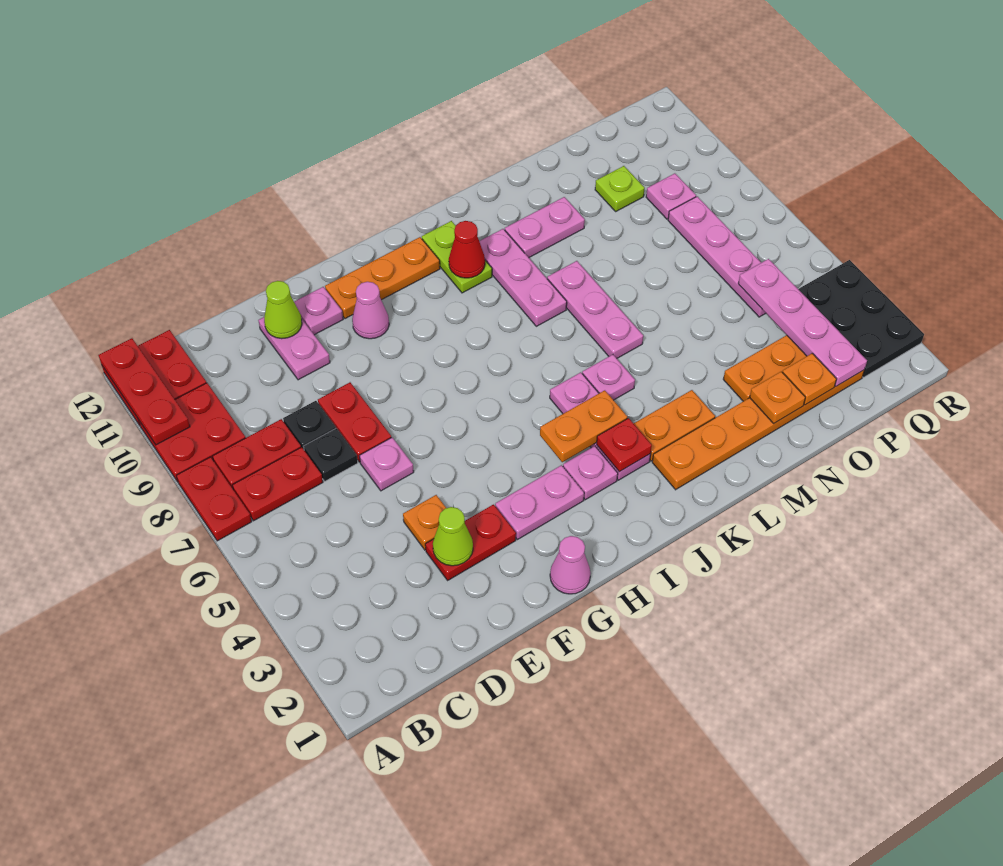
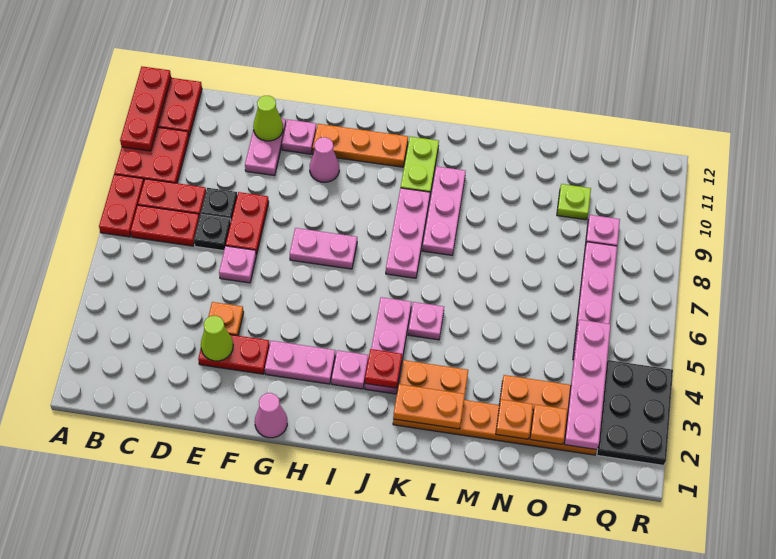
orange 1x2 plate [540,390,627,462] -> orange 1x2 plate moved to [393,384,465,429]
red 1x1 cone [449,221,485,278] -> none
pink 1x3 plate [547,261,643,358] -> pink 1x3 plate moved to [386,188,430,278]
pink 1x2 plate [505,197,585,258] -> pink 1x2 plate moved to [290,228,357,269]

